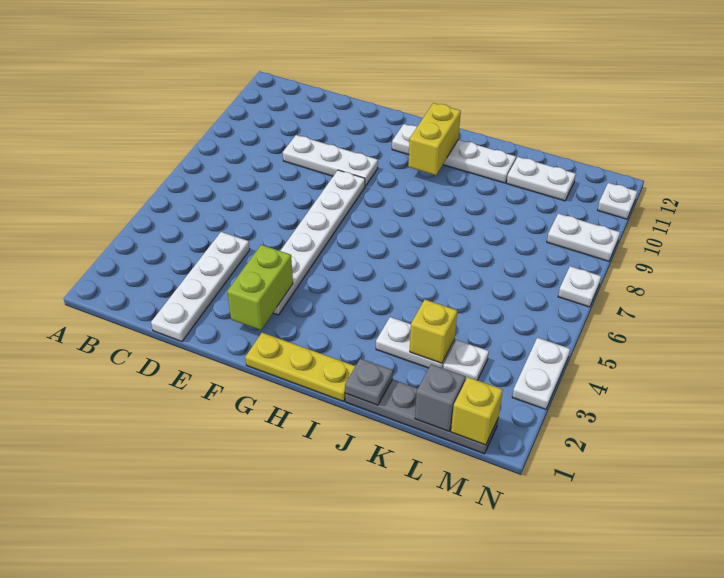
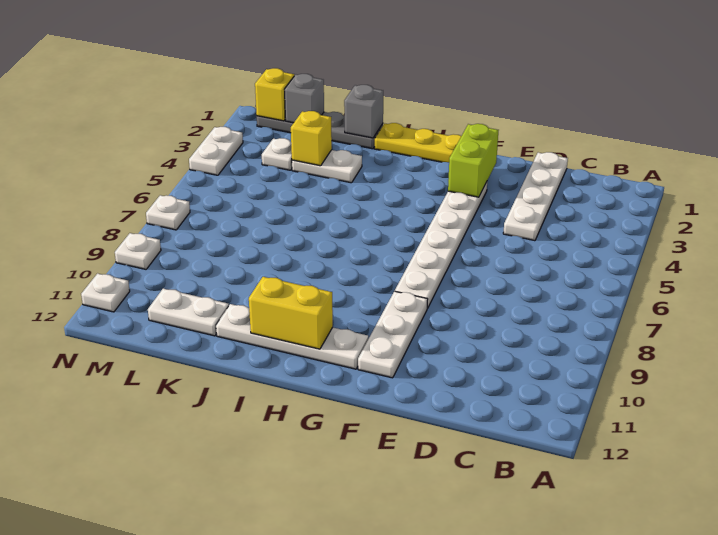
white 1x3 plate [283,135,378,186] -> white 1x3 plate turned to [358,291,428,378]
yellow 1x2 brick [408,103,461,175] -> yellow 1x2 brick turned to [249,277,333,349]
grey 1x1 plate [345,359,393,405] -> grey 1x1 brick [344,85,383,138]
white 1x2 plate [547,214,620,261] -> white 1x1 plate [115,233,161,269]

